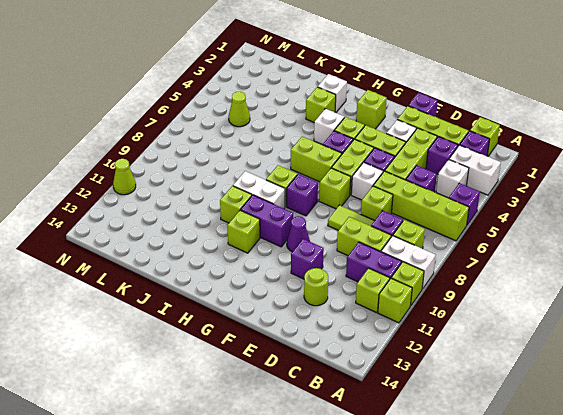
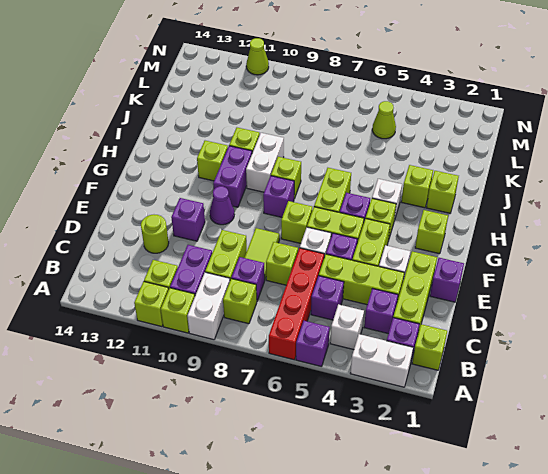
white 1x2 brick [449,145,501,195] -> white 1x2 brick turned to [350,334,413,387]
lime 1x4 brick [373,171,469,241] -> red 1x4 brick [269,248,324,360]
white 1x1 brick [318,74,347,113] -> lime 1x1 brick [427,171,459,213]

